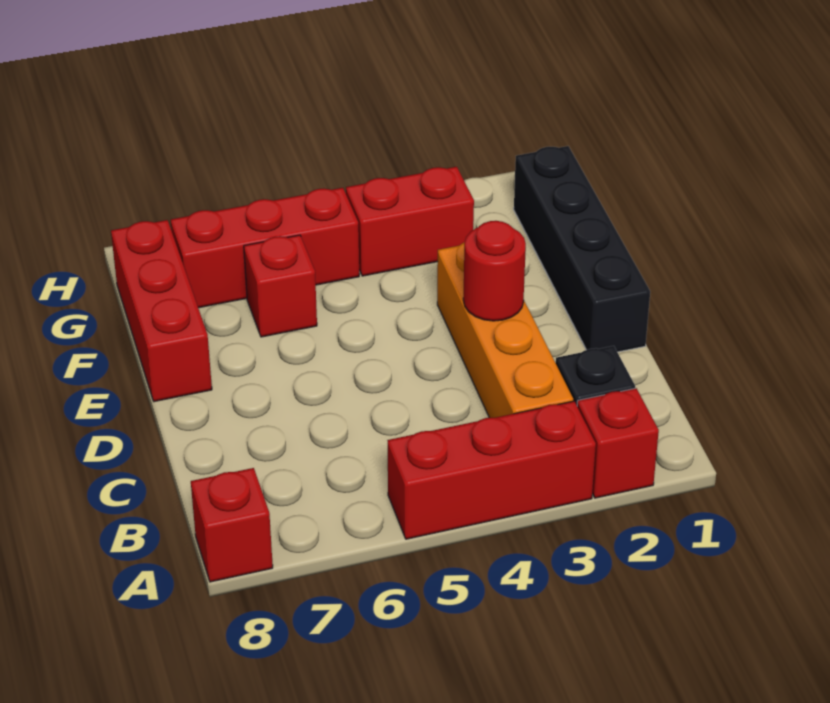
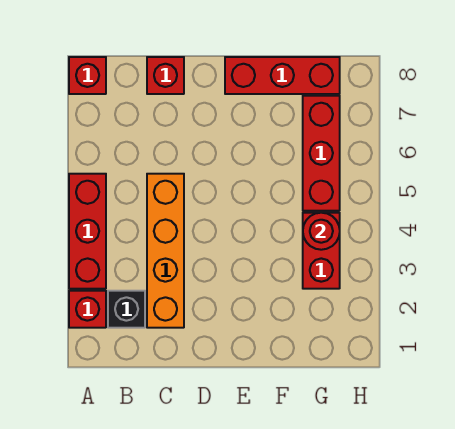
orange 1x4 brick [437,242,573,418] -> orange 1x4 brick turned to [147,174,184,328]
black 1x4 brick [514,146,650,352] -> none
red 1x1 round brick [463,221,526,321] -> red 1x1 round brick moved to [303,213,340,250]
red 1x1 brick [244,235,317,337] -> red 1x1 brick moved to [147,57,184,94]

